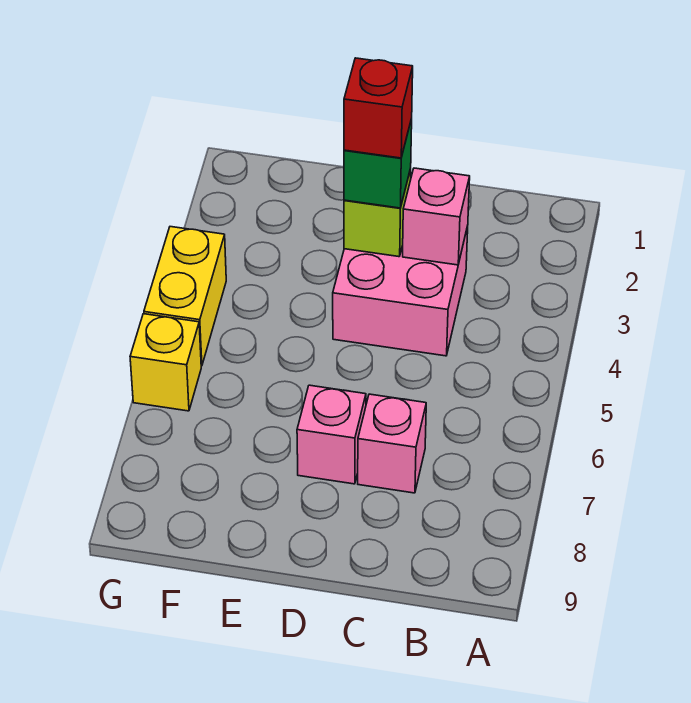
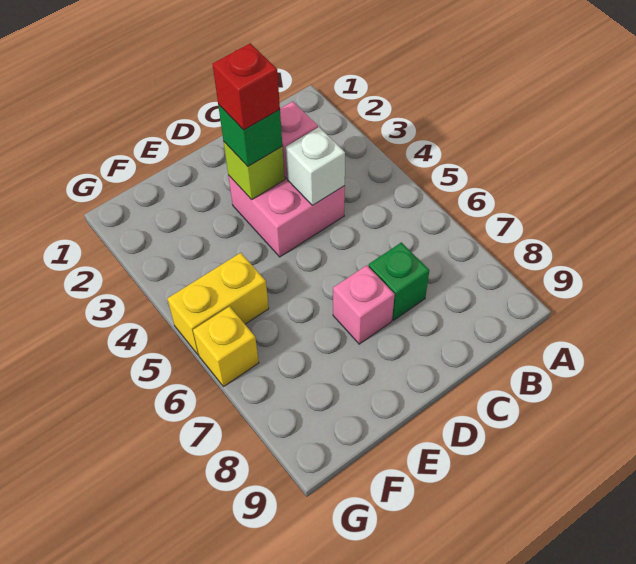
none -> white 1x1 brick [286,127,345,205]
pink 1x1 brick [358,394,426,493] -> green 1x1 brick [368,242,429,320]
yellow 1x2 brick [144,227,226,366] -> yellow 1x2 brick turned to [167,253,269,355]

